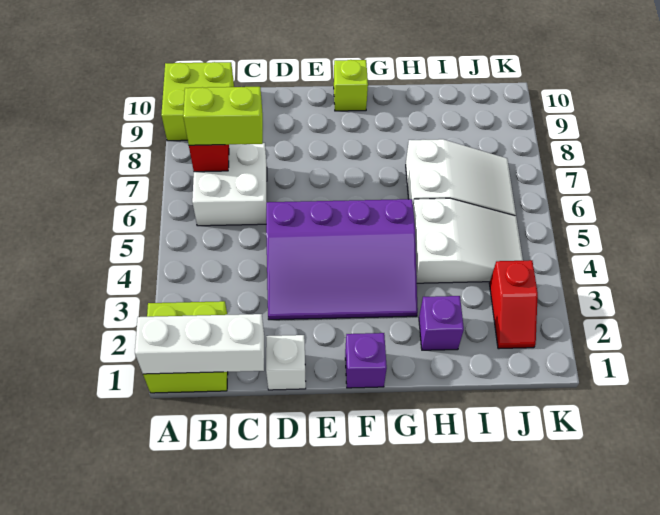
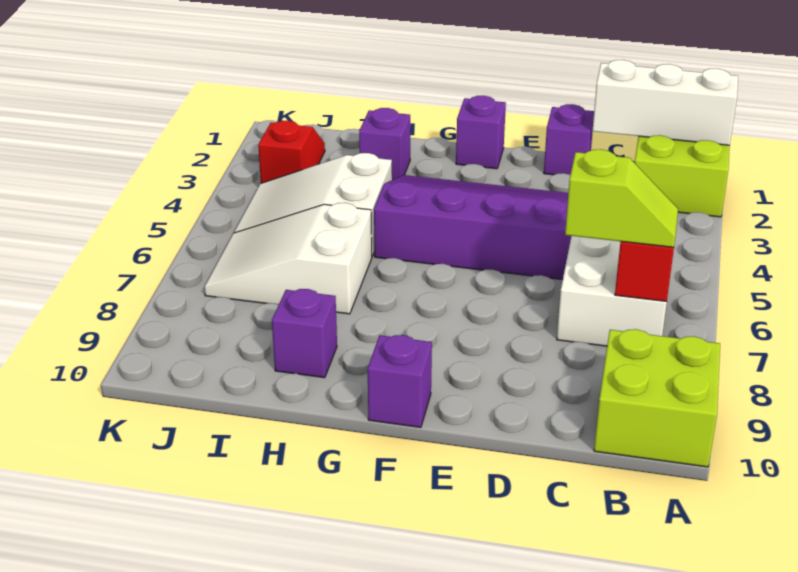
lime 1x2 brick [183,87,263,145] -> lime 1x2 slope [565,149,678,247]
white 1x1 brick [266,335,306,390] -> purple 1x1 brick [544,104,594,175]
lime 1x1 brick [334,60,368,111] -> purple 1x1 brick [368,335,432,427]
none -> purple 1x1 brick [272,289,337,378]

